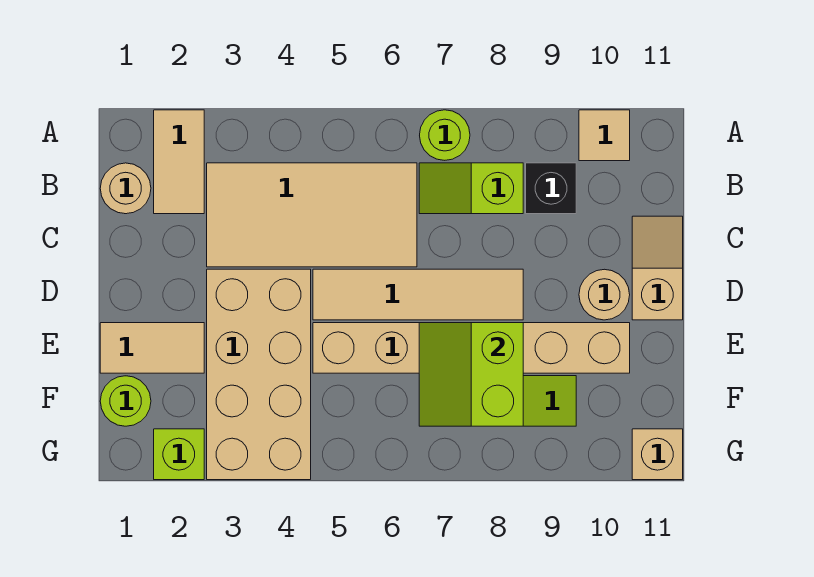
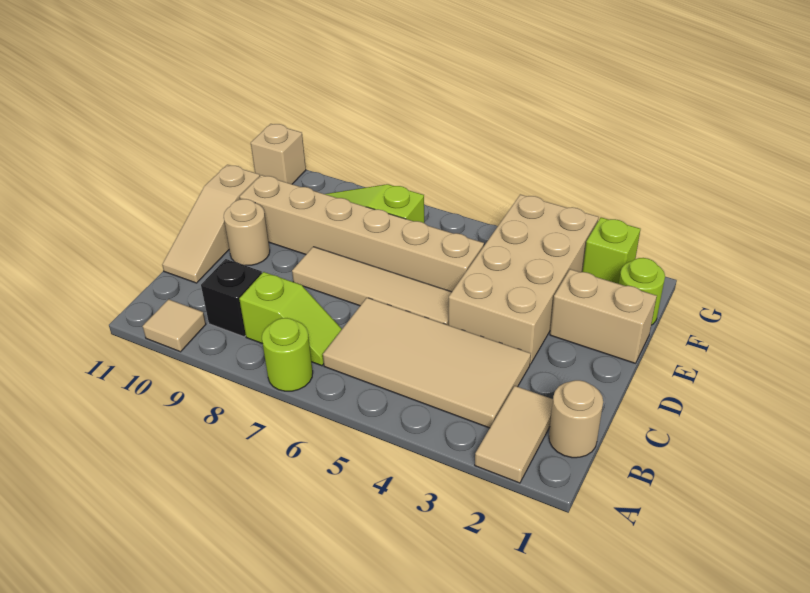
tan 1x2 slope [632,216,683,320] -> tan 1x3 slope [162,165,260,283]
tan 1x2 tile [100,323,204,373] -> tan 1x2 brick [550,269,657,363]
lime 2x2 slope [419,323,523,426] -> none

